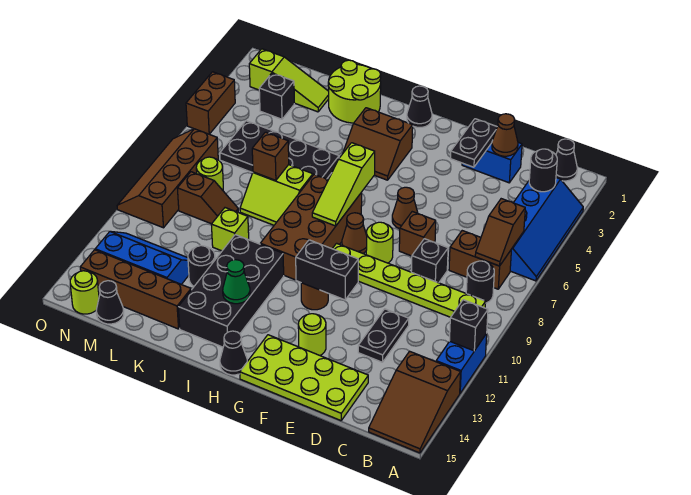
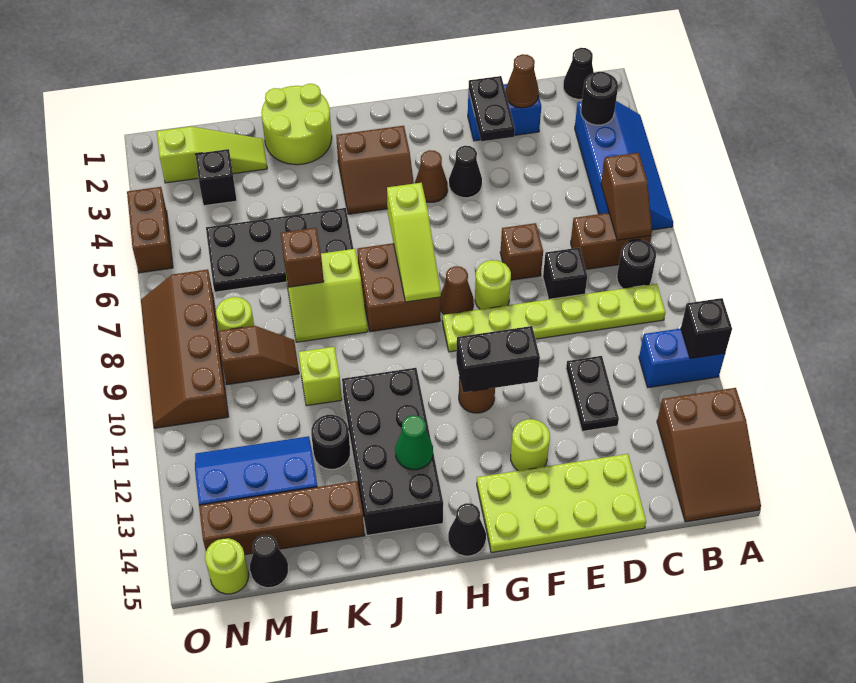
blue 1x2 brick [436,334,487,393] -> blue 1x2 brick turned to [639,328,725,388]
brown 1x1 cone [392,187,418,229] -> brown 1x1 cone moved to [415,150,448,202]
black 1x1 cone [407,86,432,127] -> black 1x1 cone moved to [449,146,482,198]
brown 2x4 brick [260,174,362,280] -> brown 2x2 brick [357,243,441,332]

